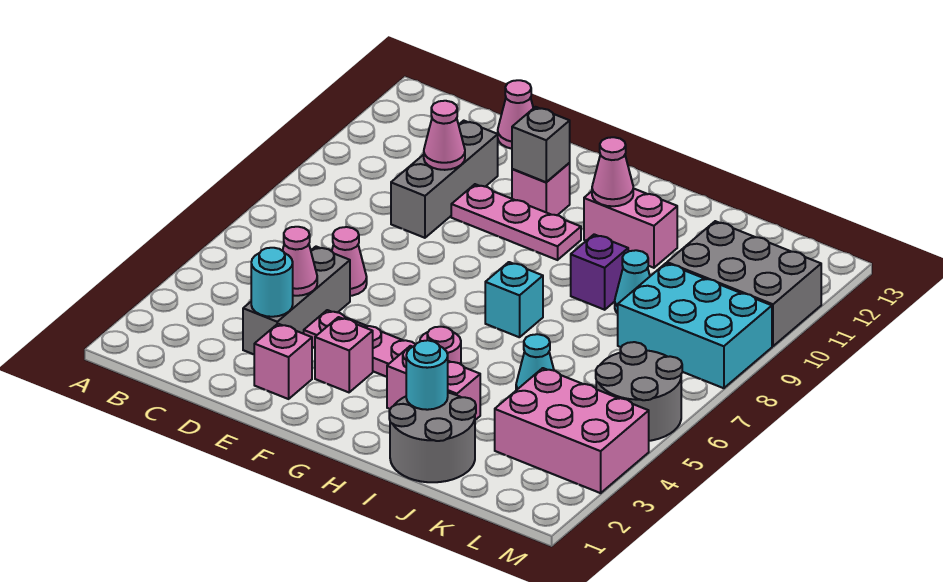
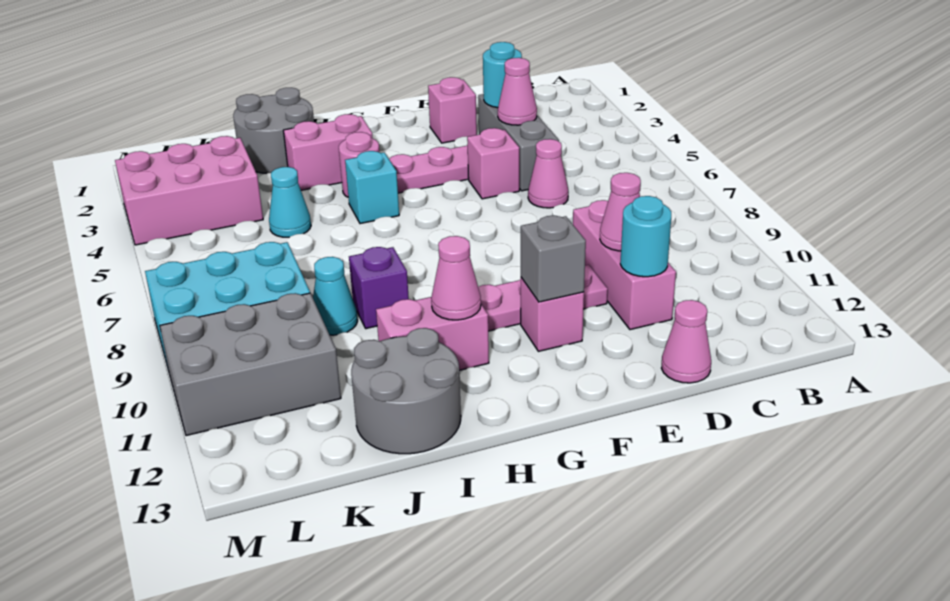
grey 1x3 brick [391,121,498,238] -> pink 1x3 brick [573,200,676,330]
pink 1x1 brick [315,317,373,392] -> pink 1x1 brick moved to [467,128,519,199]
cyan 1x1 brick [485,262,543,337] -> cyan 1x1 brick moved to [345,151,399,224]
cyan 1x1 round brick [406,340,448,410] -> cyan 1x1 round brick moved to [620,196,671,277]
grey 2x2 round brick [596,342,682,441] -> grey 2x2 round brick moved to [351,328,461,454]

